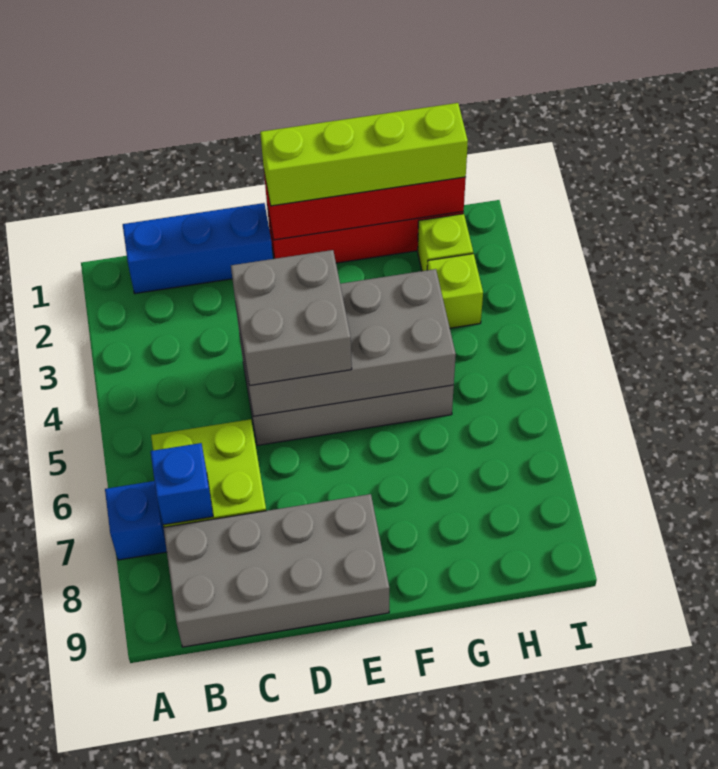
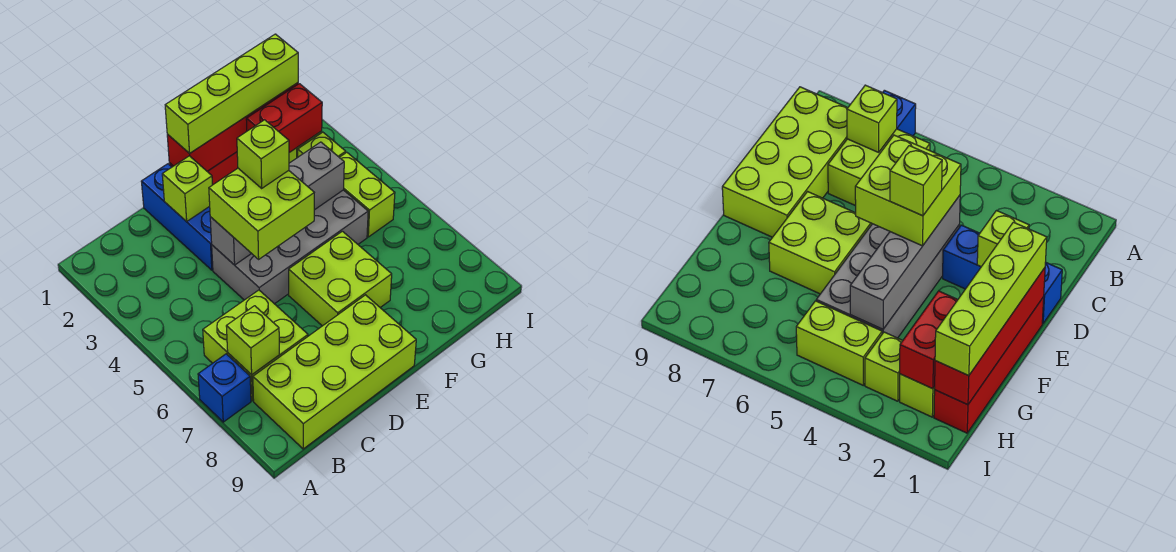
blue 1x3 brick [123,203,273,294] -> blue 1x3 brick turned to [141,164,213,270]
blue 1x1 brick [151,443,213,525] -> lime 1x1 brick [226,306,279,375]
grey 2x4 brick [164,494,389,647] -> lime 2x4 brick [253,295,416,449]
none -> lime 1x1 brick [162,156,212,222]
grey 2x4 brick [236,269,456,416] -> grey 1x4 brick [210,142,344,265]
grey 2x2 brick [231,250,352,386] -> lime 2x2 brick [209,168,314,259]
none -> lime 1x1 brick [237,120,289,188]
none -> lime 2x2 brick [289,231,392,326]
none -> red 1x2 brick [246,84,322,153]
none -> lime 1x2 brick [339,152,395,237]

